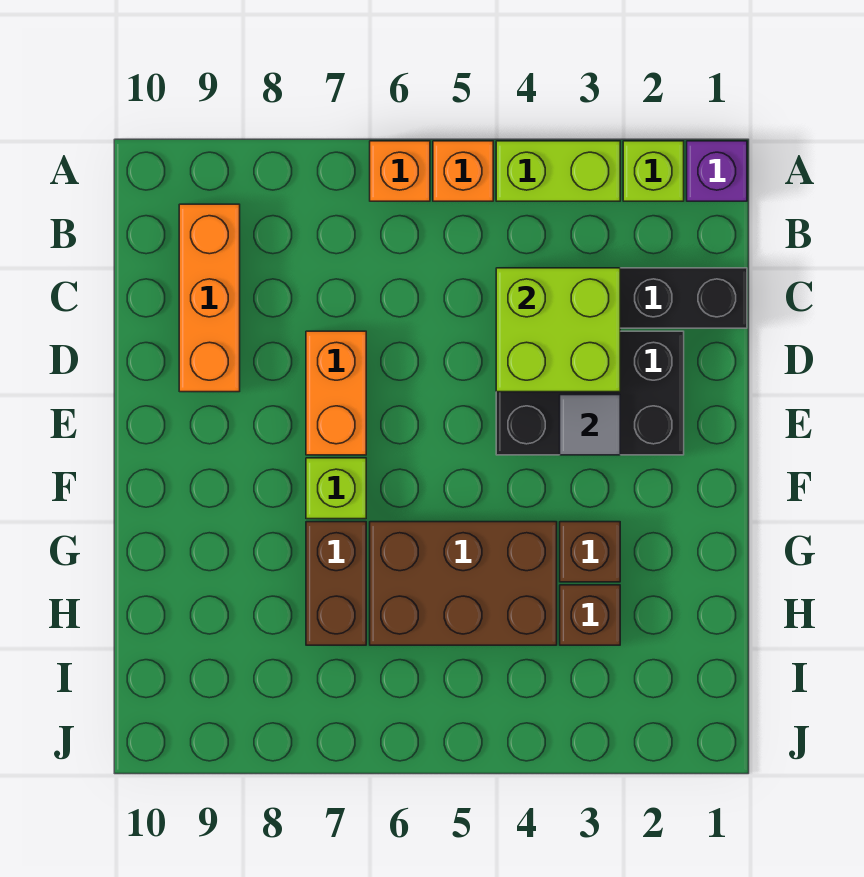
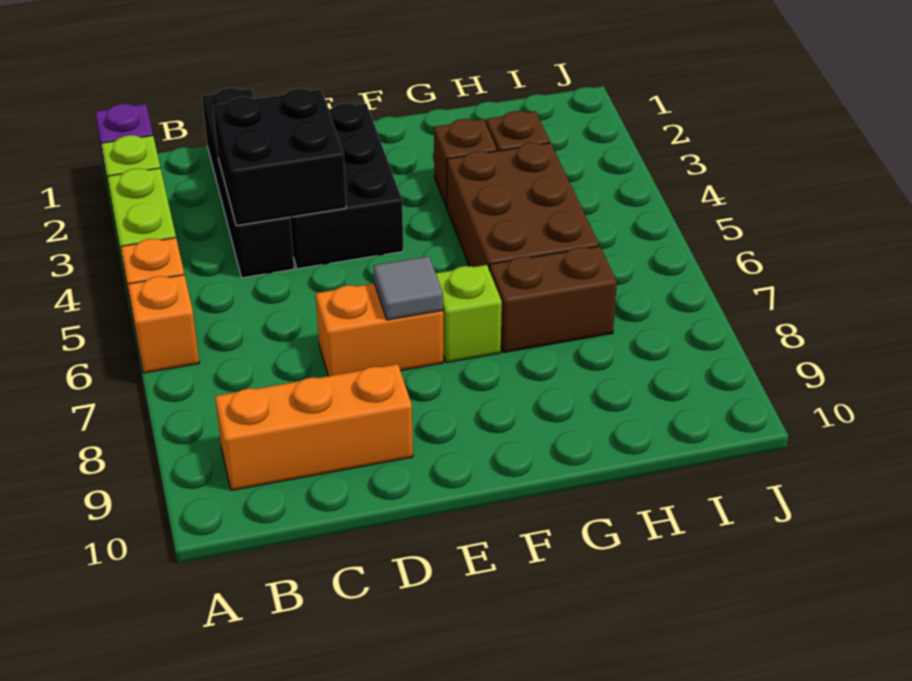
lime 2x2 brick [496,268,620,392] -> black 2x2 brick [213,89,346,226]
grey 1x1 tile [560,395,620,455] -> grey 1x1 tile moved to [374,256,443,320]

